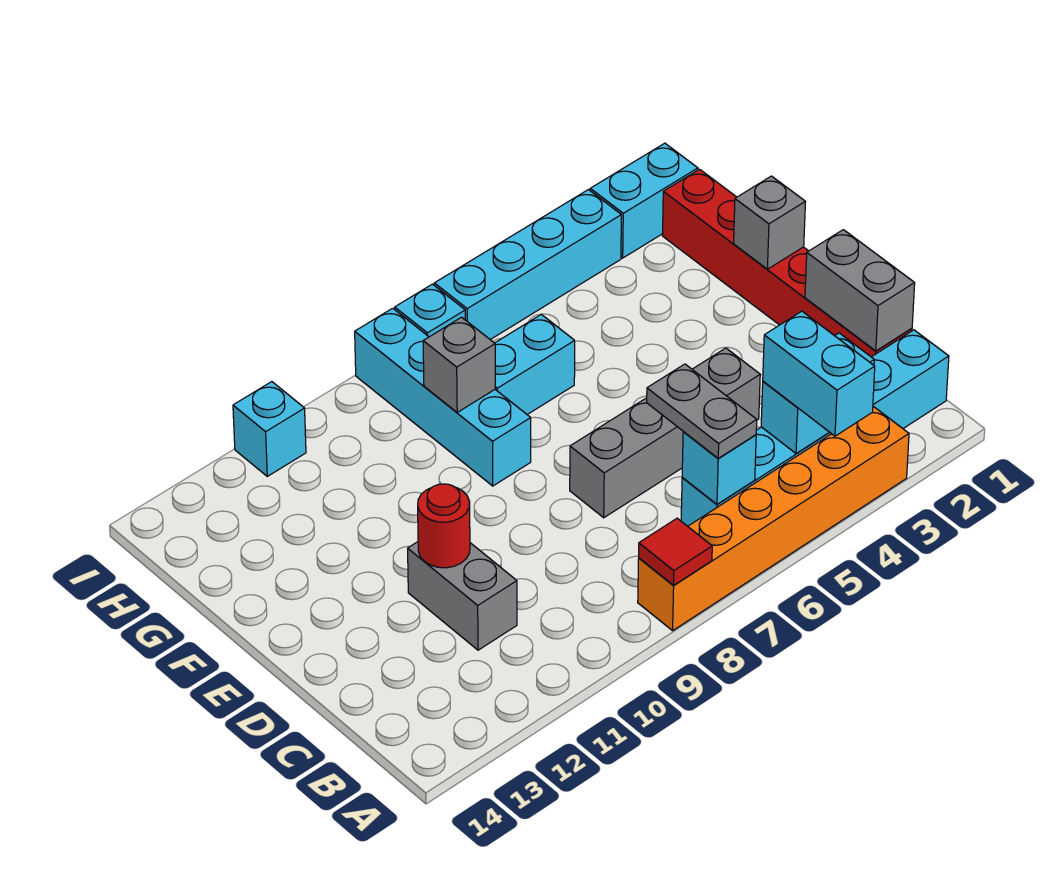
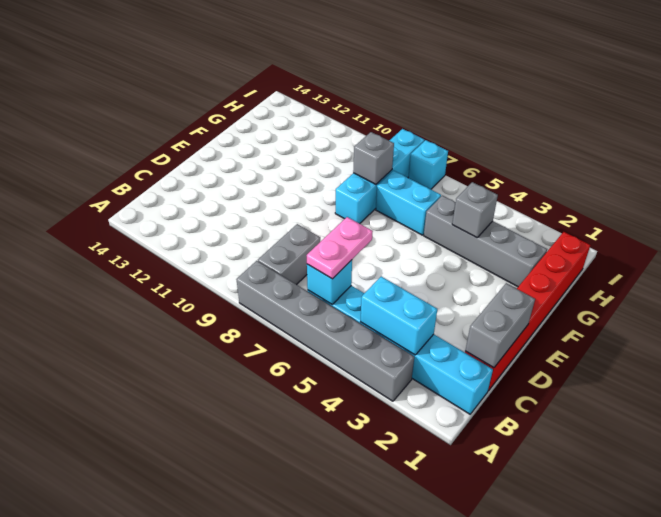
orange 1x6 brick [638,407,909,631] -> grey 1x6 brick [236,261,414,401]
cyan 1x2 brick [763,311,875,436] -> none
red 1x1 tile [639,518,712,585] -> none
grey 1x2 plate [647,364,757,458] -> pink 1x2 plate [307,217,373,279]
grey 1x2 brick [408,542,517,650] -> grey 1x2 brick moved to [258,224,320,285]
grey 1x4 brick [570,348,760,518] -> grey 1x4 brick moved to [424,195,547,287]
red 1x1 round brick [418,484,470,568] -> none
grey 1x1 brick [734,176,805,269] -> grey 1x1 brick moved to [452,182,498,238]
cyan 1x2 brick [590,143,698,258] -> none
cyan 1x4 brick [434,190,621,340] -> none
cyan 1x1 brick [233,382,306,476] -> none

